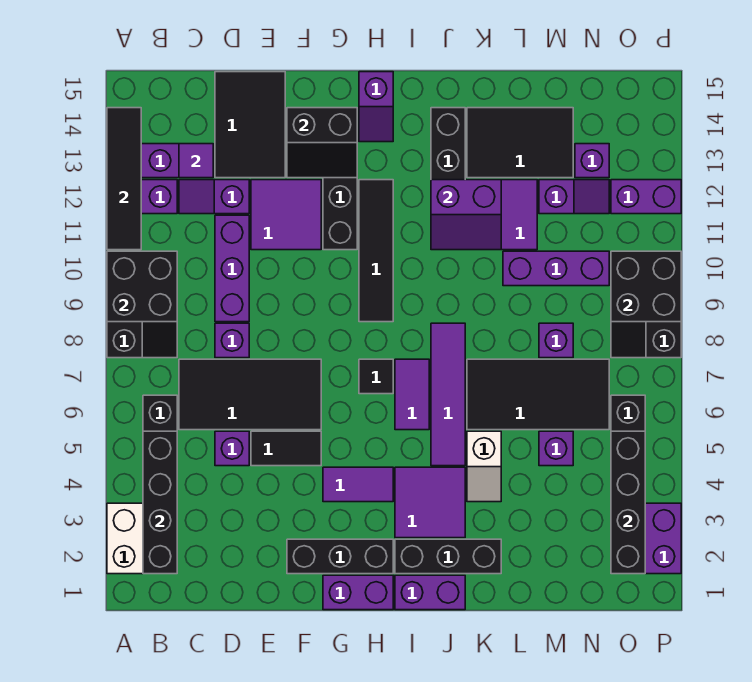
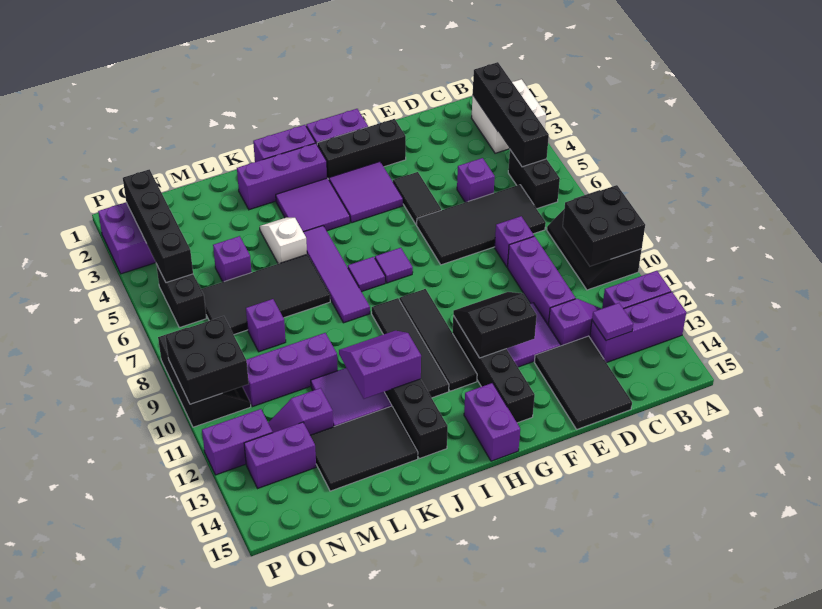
black 1x4 tile [107,108,141,250] -> black 1x4 tile moved to [372,298,449,398]
black 1x2 tile [251,431,321,466] -> black 1x2 tile turned to [393,172,441,225]
black 2x2 slope [287,108,357,178] -> black 2x2 slope moved to [453,292,537,358]
purple 1x2 tile [323,467,393,502] -> purple 2x2 tile [329,162,403,223]
black 1x1 tile [359,359,393,394] -> purple 1x1 tile [375,248,413,283]
purple 1x2 slope [359,72,393,142] -> purple 1x2 brick [464,383,520,461]
black 1x3 brick [395,539,501,574] -> purple 1x3 brick [237,143,327,210]
purple 1x2 tile [395,359,429,430] -> purple 1x1 tile [348,257,385,292]
purple 1x1 brick [575,144,609,178] -> purple 1x2 brick [244,422,316,488]

